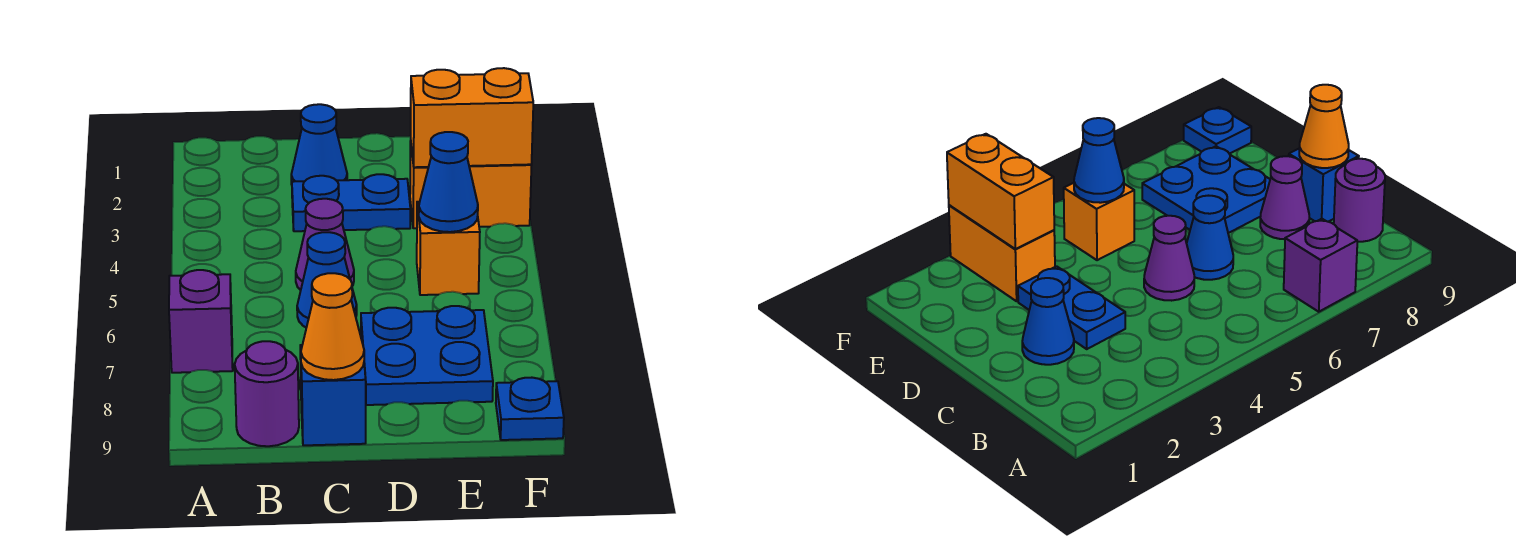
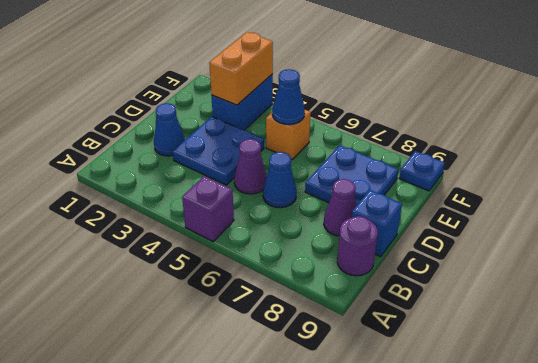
purple 1x1 brick [169,270,233,373] -> purple 1x1 brick moved to [182,176,234,242]
blue 1x2 plate [292,174,410,231] -> blue 2x2 plate [173,117,264,185]
orange 1x1 cone [301,273,364,380] -> none
orange 1x2 brick [410,141,531,228] -> blue 1x2 brick [211,74,273,130]

